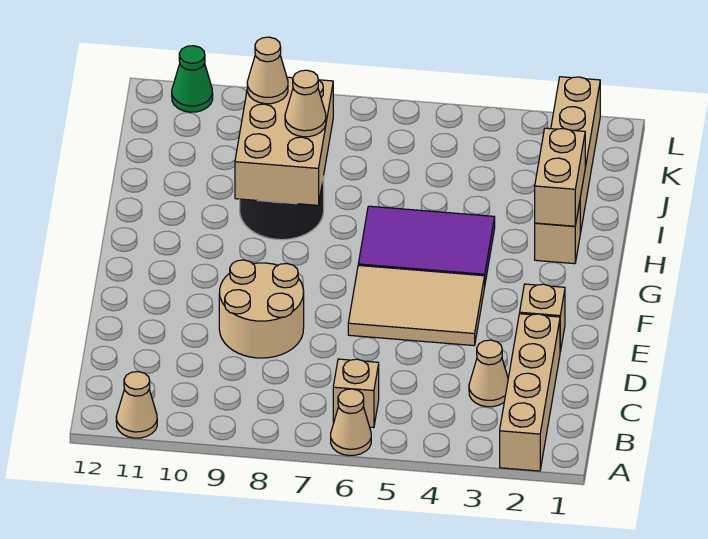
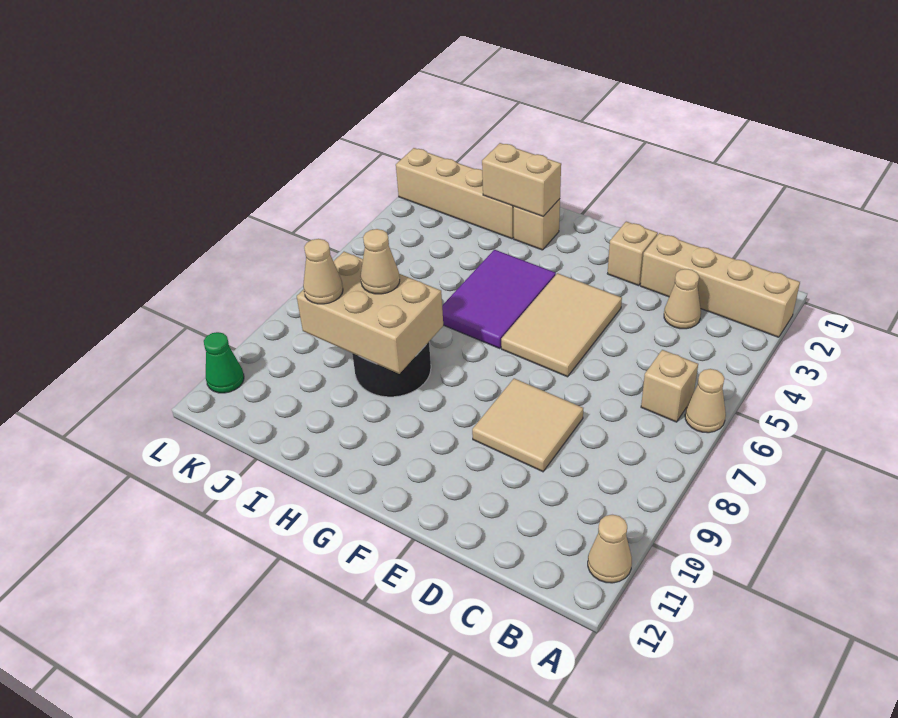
tan 2x2 round brick [219,260,304,358] -> tan 2x2 tile [472,378,583,472]

